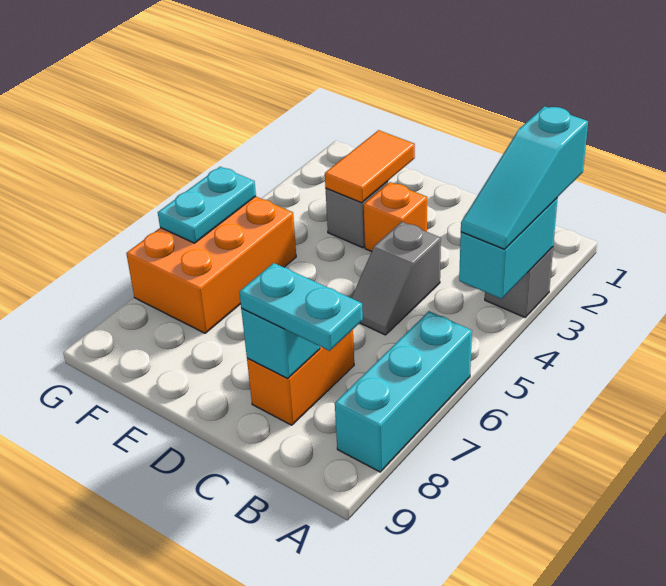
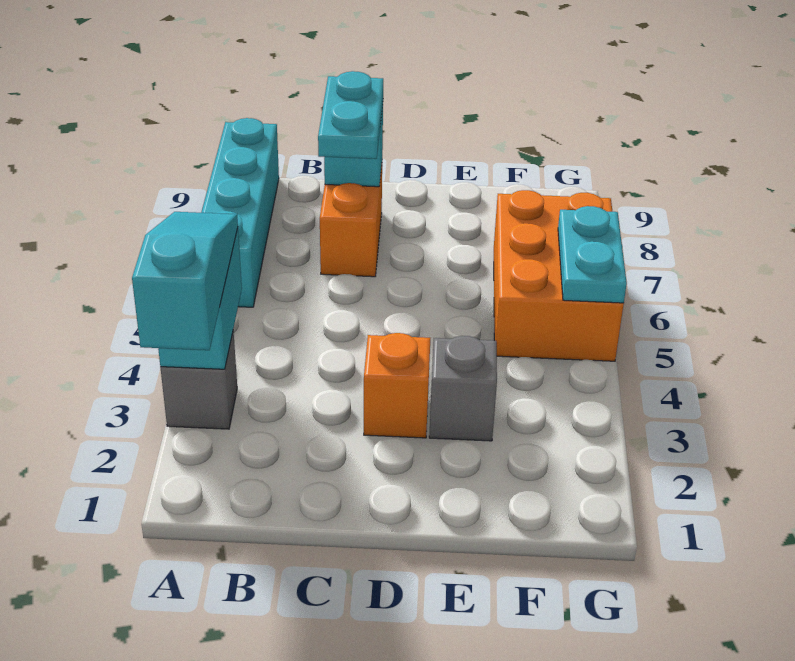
cyan 1x3 brick [335,311,472,472] -> cyan 1x4 brick [201,118,279,307]
cyan 1x2 plate [239,263,363,351] -> cyan 1x2 plate turned to [318,71,383,159]
grey 1x2 slope [352,222,441,335] -> none
orange 1x2 tile [325,130,415,203] -> none

